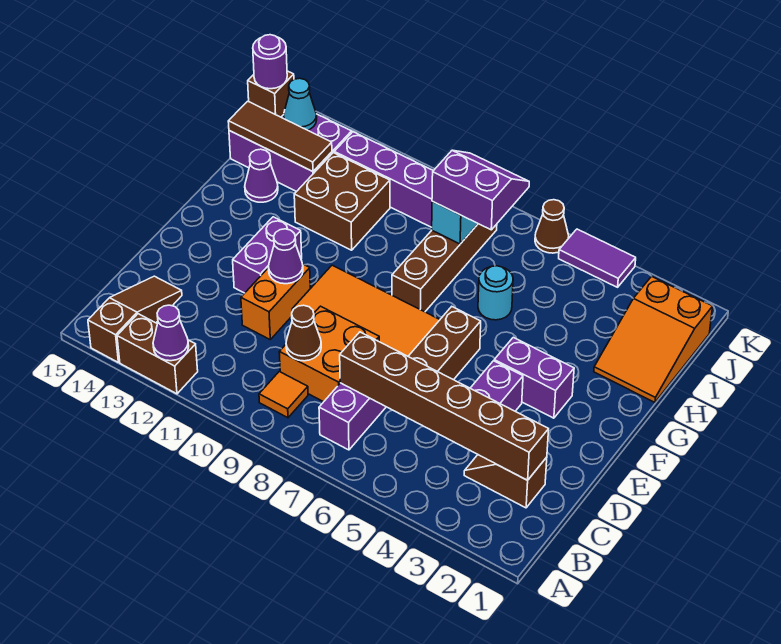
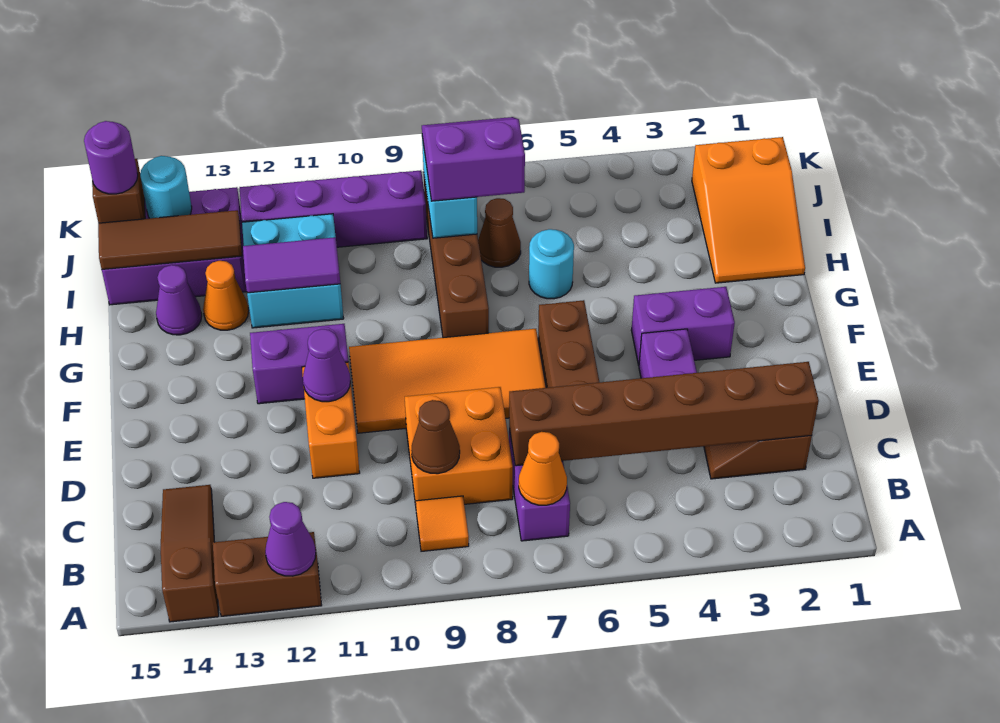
none -> orange 1x1 cone [519,432,567,505]
purple 1x2 brick [233,217,302,293] -> purple 1x2 brick turned to [250,324,348,404]
brown 2x2 brick [294,153,390,250] -> cyan 2x2 brick [242,214,344,328]
none -> orange 1x1 cone [203,261,249,330]
cyan 1x1 cone [284,78,317,130] -> cyan 1x1 round brick [140,156,192,218]
purple 1x2 tile [559,229,636,287] -> purple 1x2 tile moved to [243,237,340,293]
brown 1x1 cone [535,200,569,253] -> brown 1x1 cone moved to [478,198,521,267]

